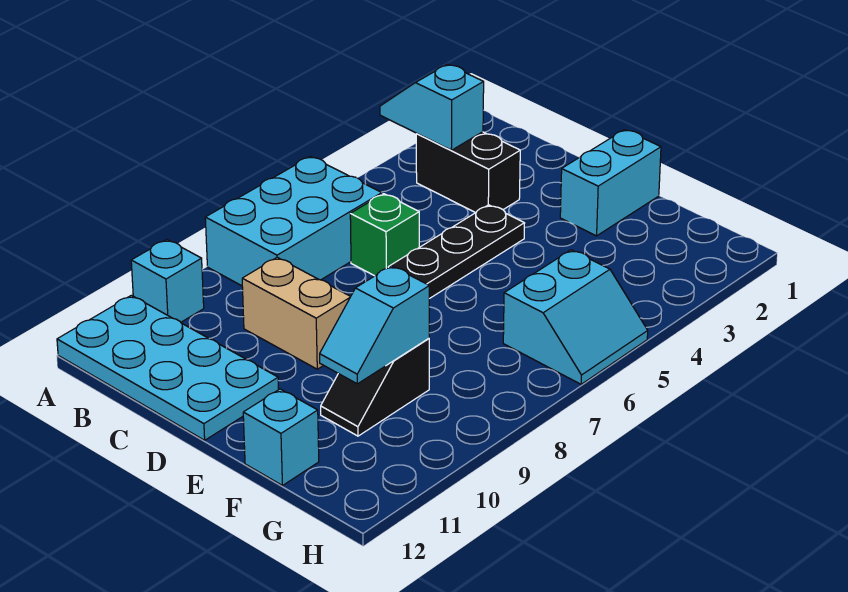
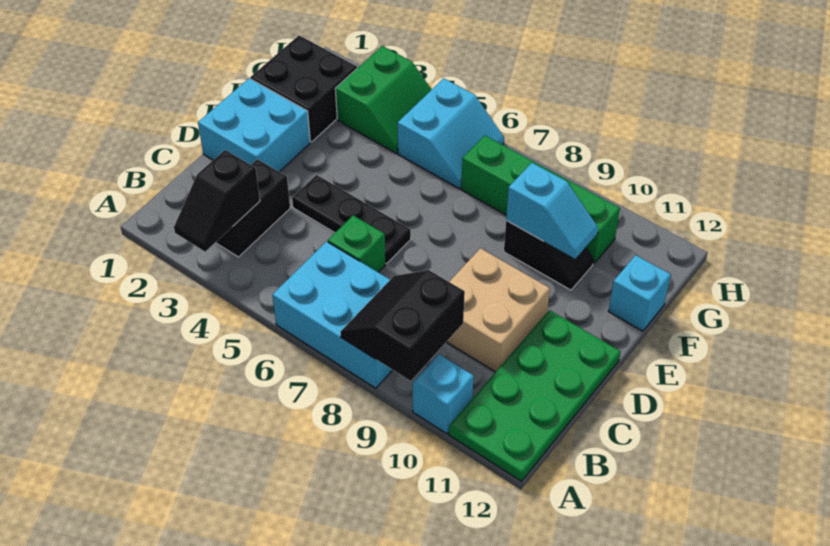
cyan 1x2 slope [380,64,484,150] -> black 1x2 slope [174,150,260,252]
none -> black 2x2 slope [340,270,465,381]
cyan 2x4 plate [57,295,279,440] -> green 2x4 plate [449,310,621,481]
tan 1x2 brick [242,257,351,369] -> tan 2x2 brick [447,248,550,372]
cyan 1x2 brick [560,130,661,236] -> cyan 2x2 brick [198,78,310,172]
none -> black 2x2 brick [250,35,357,142]
none -> green 2x2 slope [335,46,432,153]
cyan 2x2 slope [503,250,648,384] -> cyan 2x2 slope turned to [398,78,504,189]
none -> green 1x4 brick [461,136,620,264]

